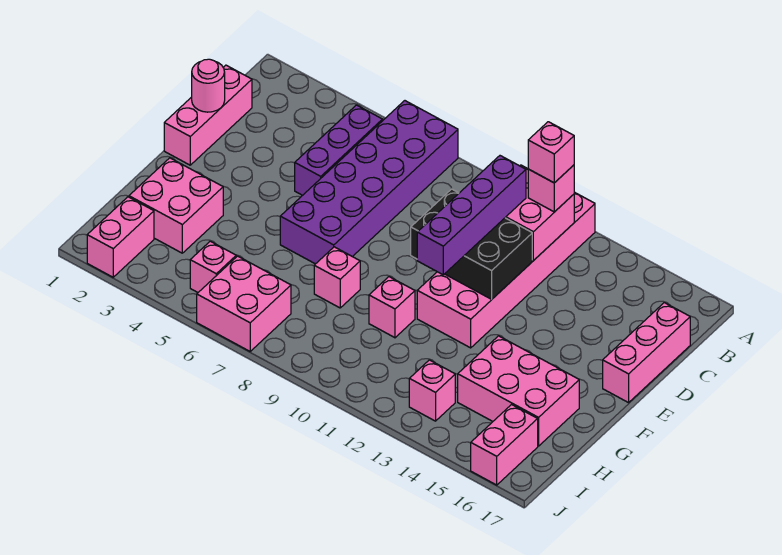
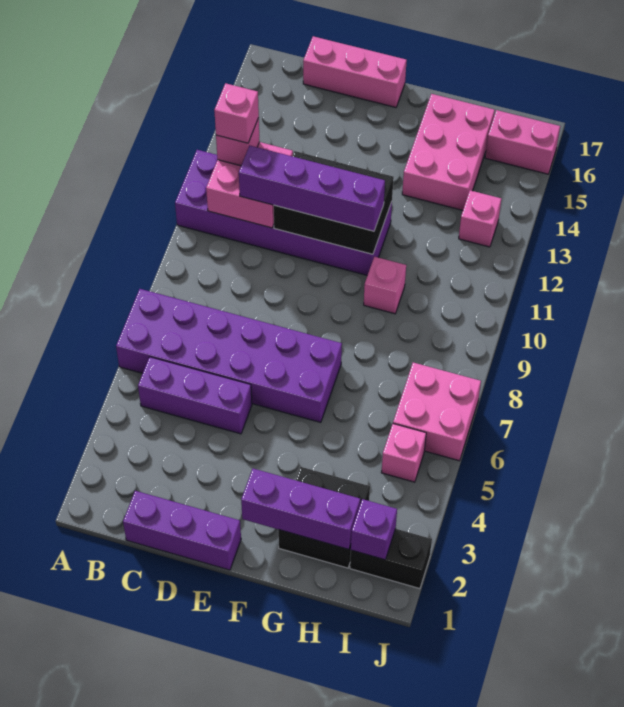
pink 2x6 brick [417,192,595,348] -> purple 2x6 brick [175,150,392,275]
pink 1x3 brick [164,65,252,165] -> purple 1x3 brick [123,491,241,570]
pink 1x1 round brick [192,59,225,112] -> none
black 2x3 brick [411,189,532,299] -> black 2x3 brick turned to [274,151,394,254]
none -> purple 1x3 brick [241,469,360,549]
pink 2x2 brick [129,158,223,253] -> black 2x2 brick [278,467,370,568]
pink 1x1 brick [314,247,360,308] -> none
pink 1x2 brick [87,197,154,277] -> black 1x2 brick [350,529,432,589]
none -> purple 1x1 brick [351,499,397,560]

